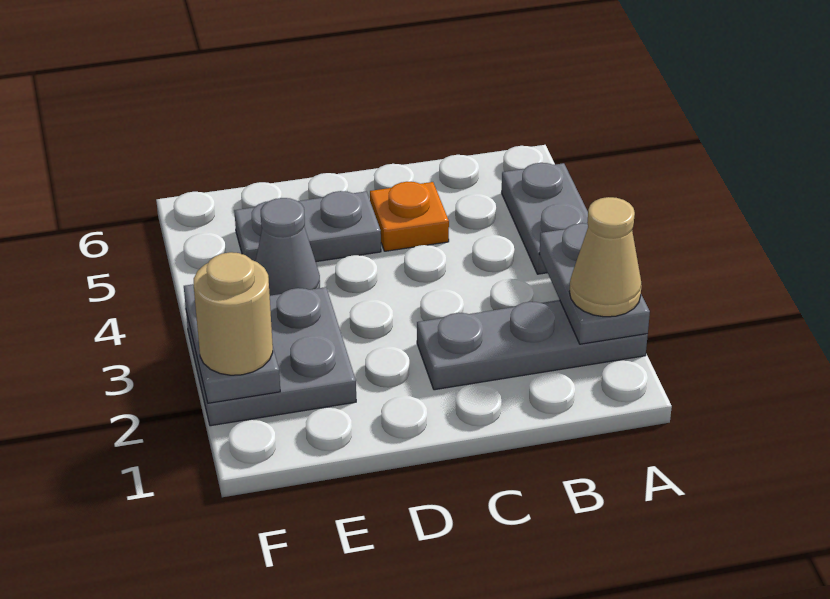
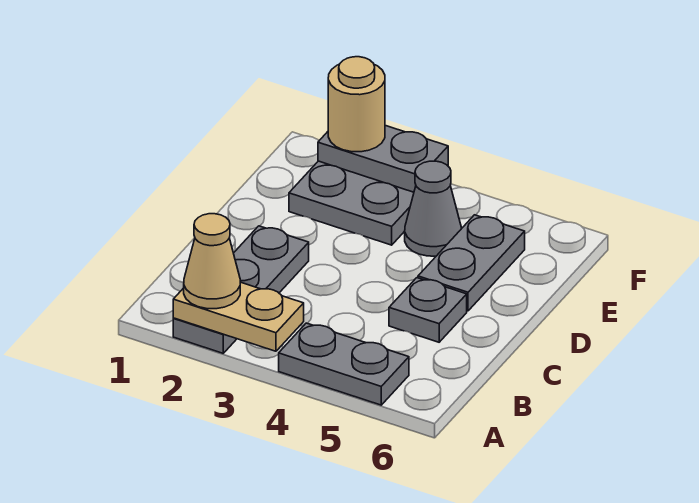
grey 1x2 plate [539,223,650,344] -> tan 1x2 plate [173,282,304,351]
orange 1x1 plate [370,182,449,251] -> grey 1x1 plate [389,278,467,342]

